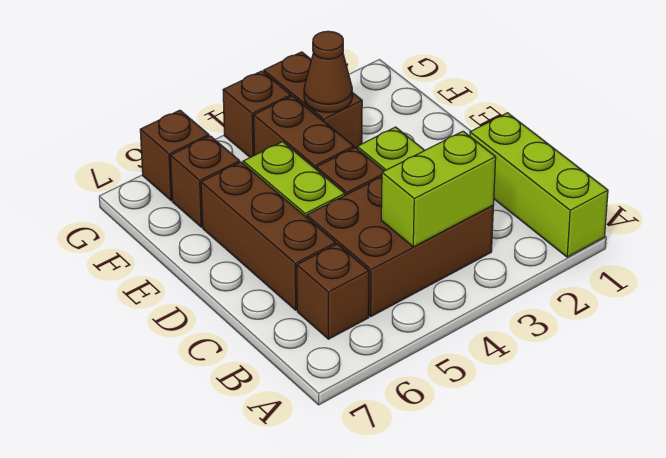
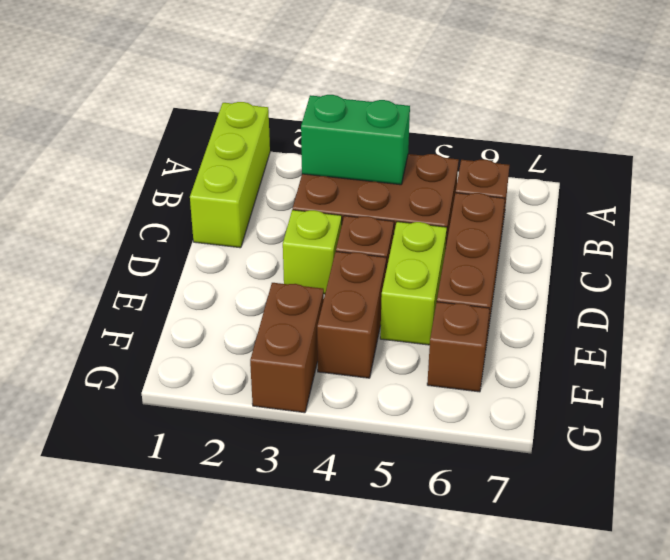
lime 1x2 brick [381,131,496,247] -> green 1x2 brick [301,95,410,185]
brown 1x1 cone [304,31,352,112] -> none
brown 1x1 brick [223,71,291,157] -> none
brown 1x1 brick [140,110,209,200] -> none

